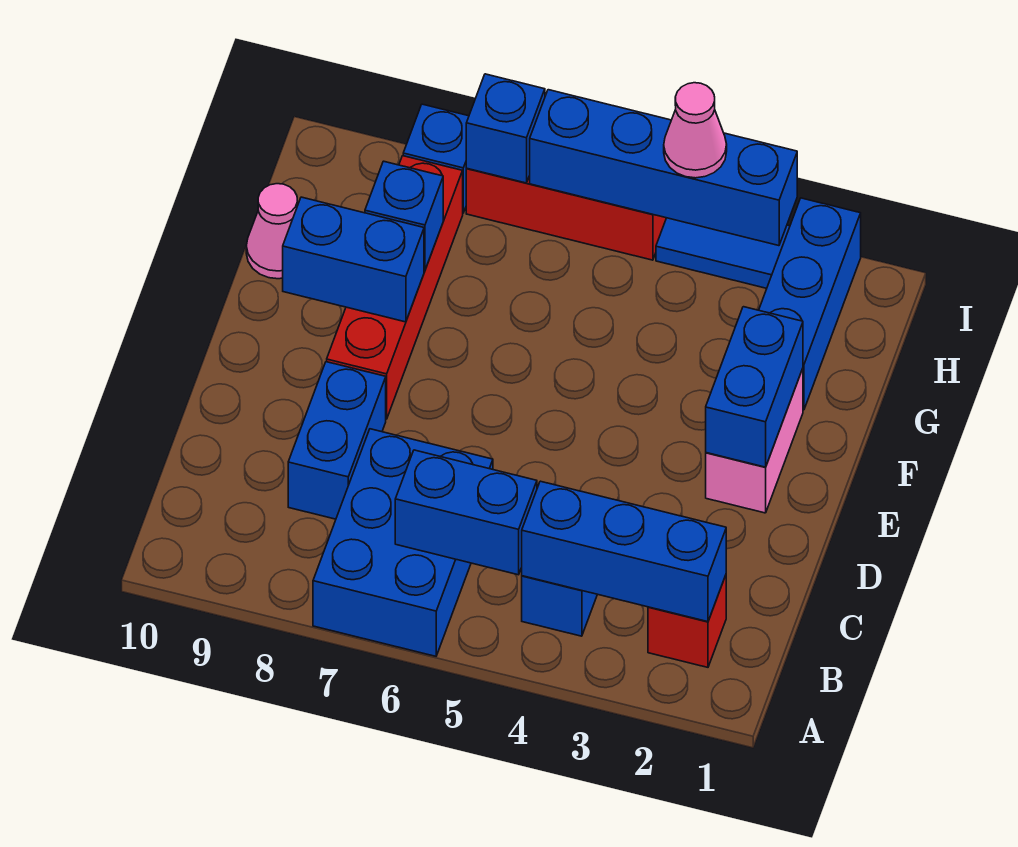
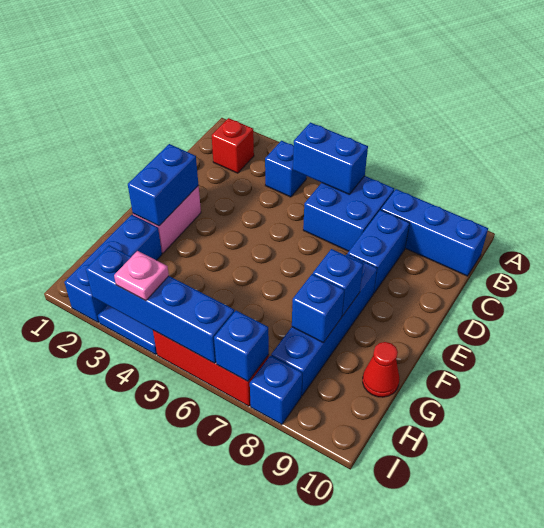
blue 2x3 brick [313,429,493,656] -> blue 2x2 brick [303,176,394,251]
blue 1x3 brick [522,481,726,622] -> blue 1x3 brick moved to [381,189,488,276]
red 1x4 brick [327,156,463,419] -> blue 1x4 brick [271,254,377,396]
blue 1x2 brick [283,197,424,322] -> blue 1x1 brick [313,249,363,316]
pink 1x1 cone [246,184,297,279] -> red 1x1 cone [363,342,399,397]
pink 1x1 cone [664,83,727,178] -> pink 1x1 plate [114,251,169,301]

